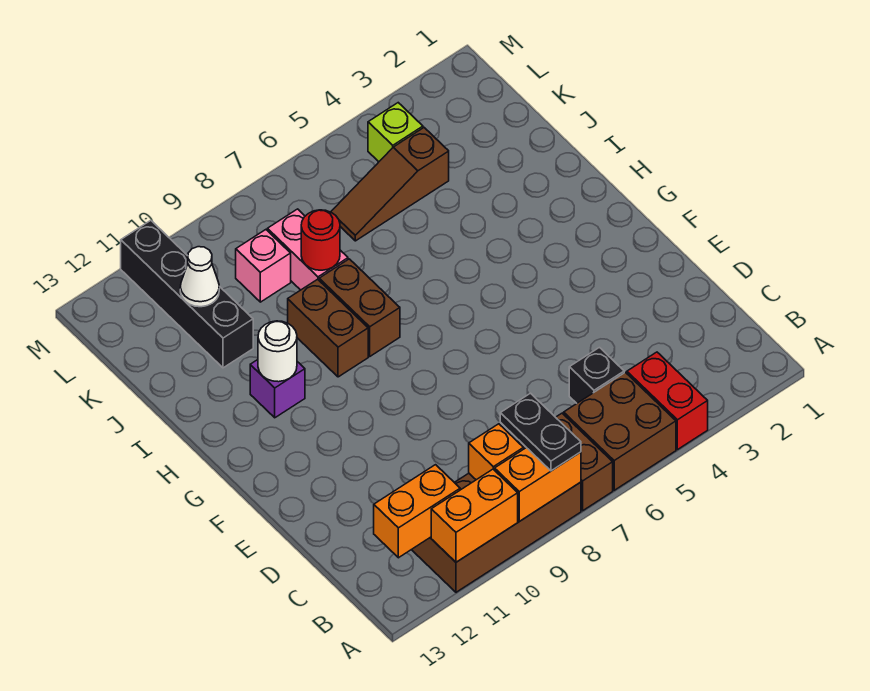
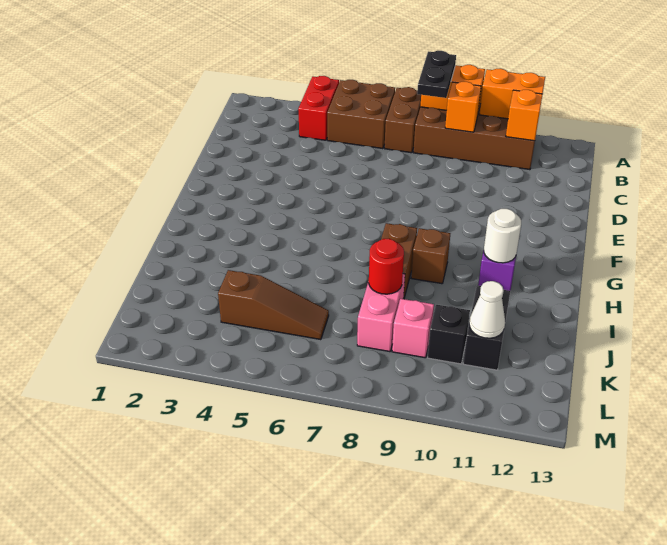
orange 1x2 brick [374,465,460,558] -> orange 1x1 brick [506,90,543,141]
black 1x1 brick [569,348,624,403] -> black 1x1 brick moved to [428,305,470,364]
brown 1x2 brick [288,279,368,377] -> brown 1x1 brick [411,228,450,284]
black 1x4 brick [121,220,253,368] -> black 1x2 brick [463,285,510,370]
lime 1x1 brick [368,103,423,162] -> none

